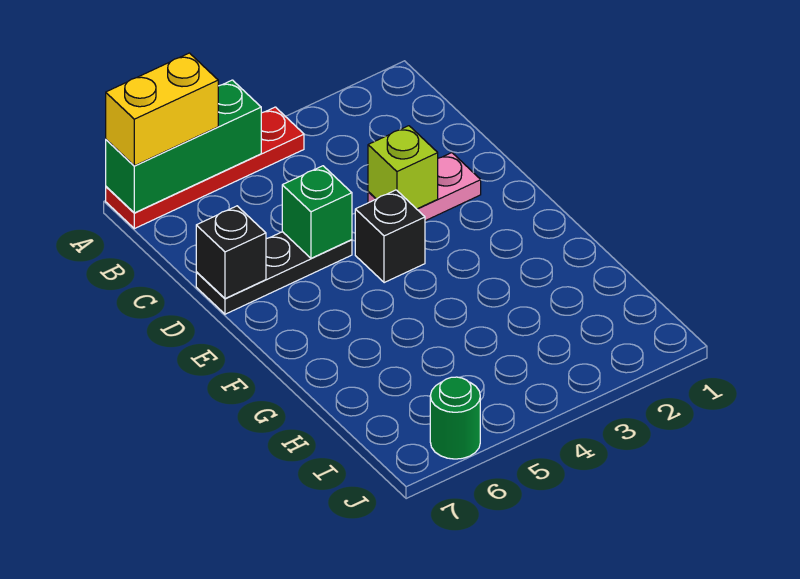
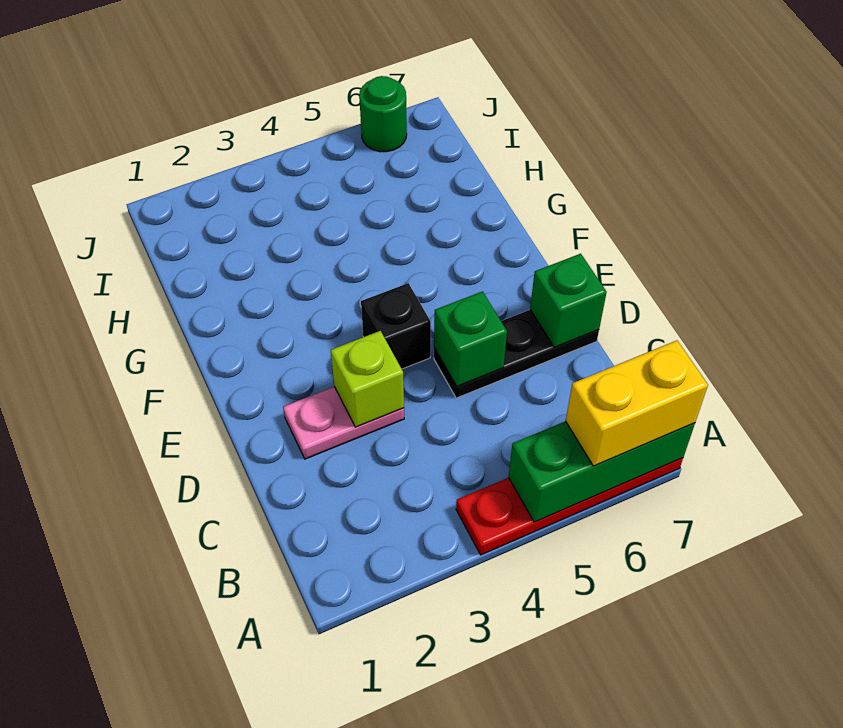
black 1x1 brick [196,206,266,299] -> green 1x1 brick [530,254,607,347]

